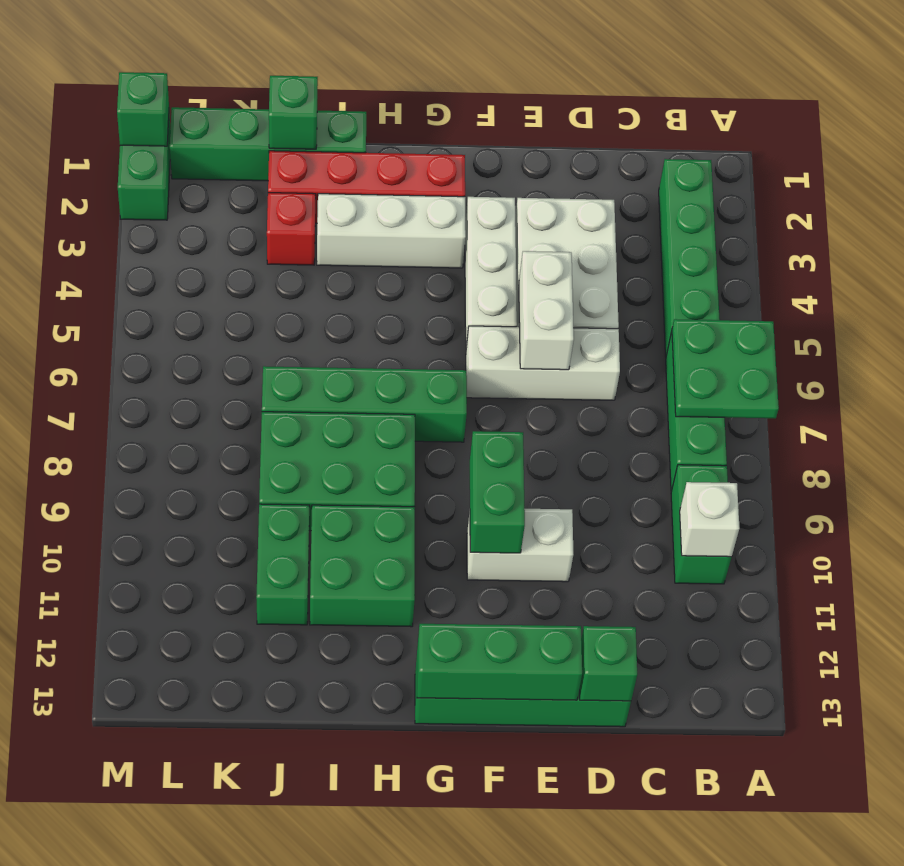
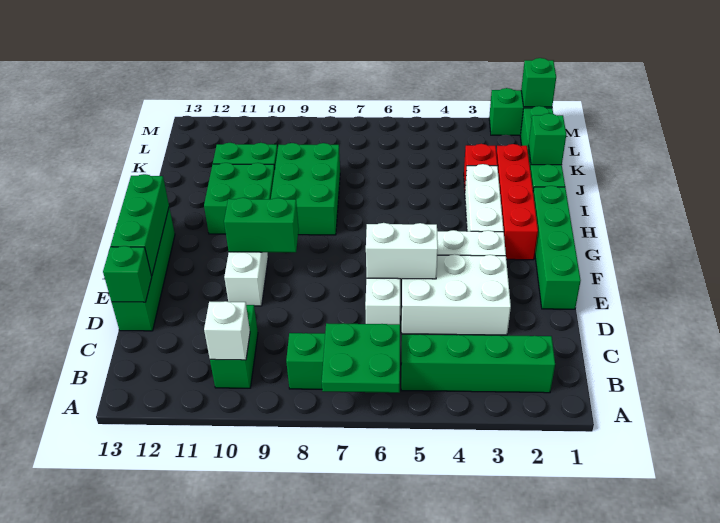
green 1x2 brick [671,465,731,584] -> green 1x2 brick turned to [210,305,258,388]
green 1x4 brick [262,366,467,442] -> green 1x4 brick moved to [533,186,581,309]

